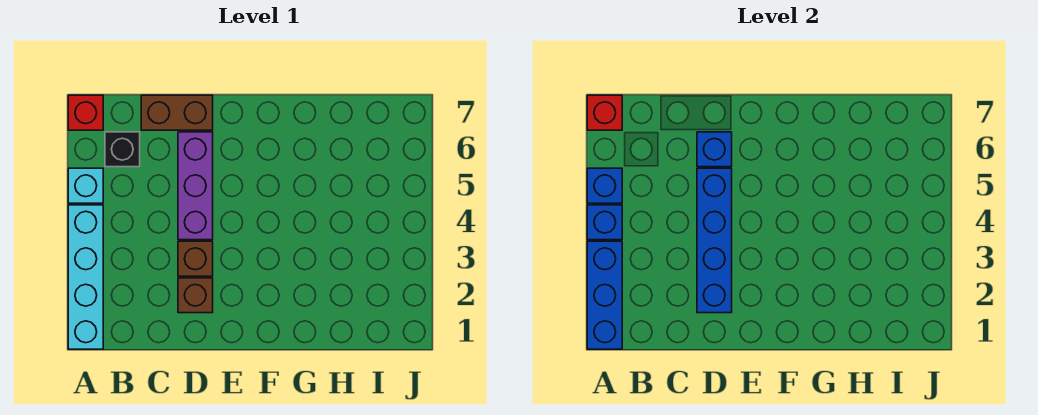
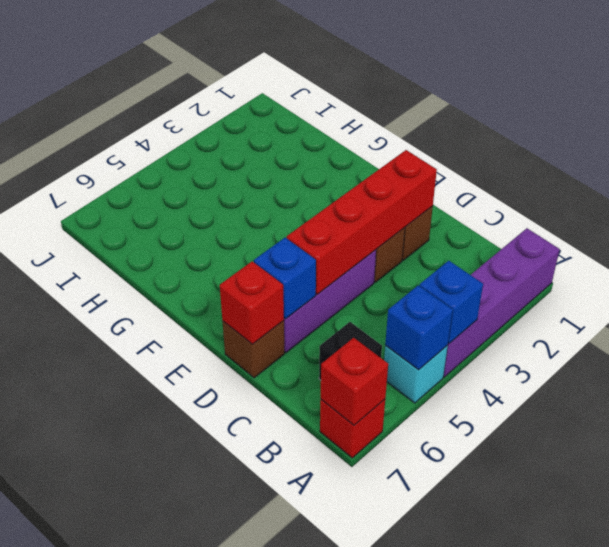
cyan 1x4 brick [68,205,103,349] -> purple 1x4 brick [443,228,560,377]
blue 1x3 brick [587,241,622,349] -> none
brown 1x2 brick [141,95,213,130] -> brown 1x1 brick [223,321,285,378]
blue 1x4 brick [697,168,732,313] -> red 1x4 brick [287,150,437,294]
none -> red 1x1 brick [220,261,284,344]

